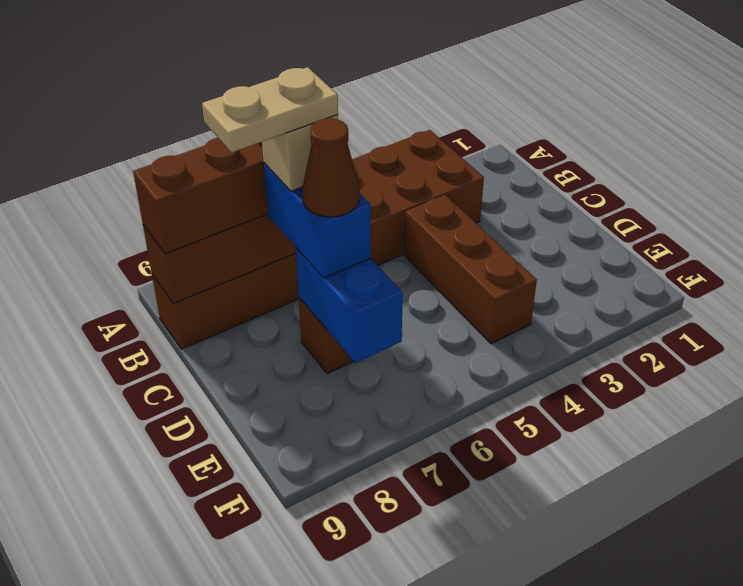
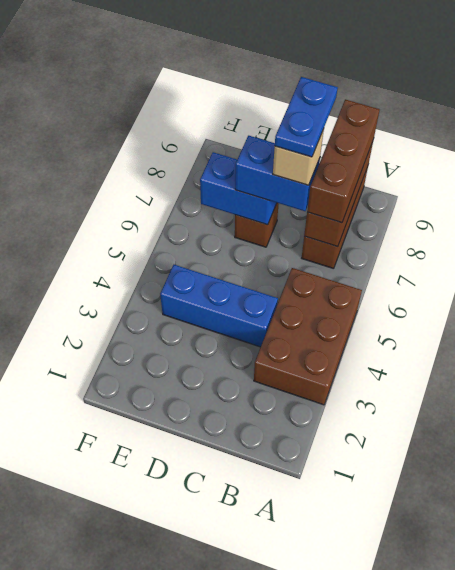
brown 1x3 brick [404,195,537,344] -> blue 1x3 brick [160,265,278,347]
tan 1x2 plate [202,67,338,153] -> blue 1x2 plate [275,77,338,157]
brown 1x1 cone [302,118,360,217] -> none

